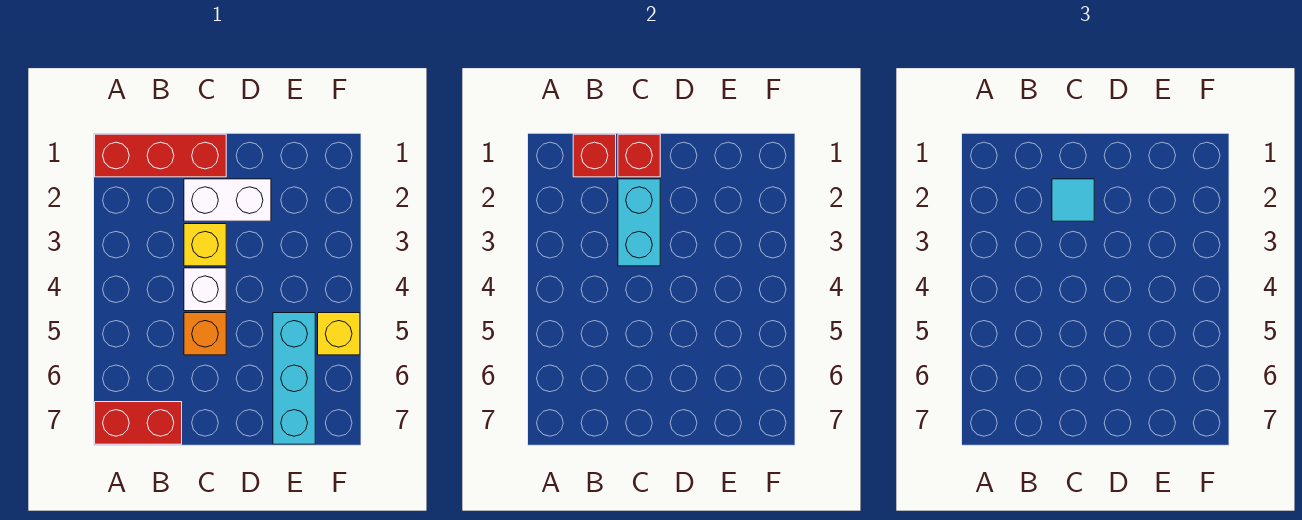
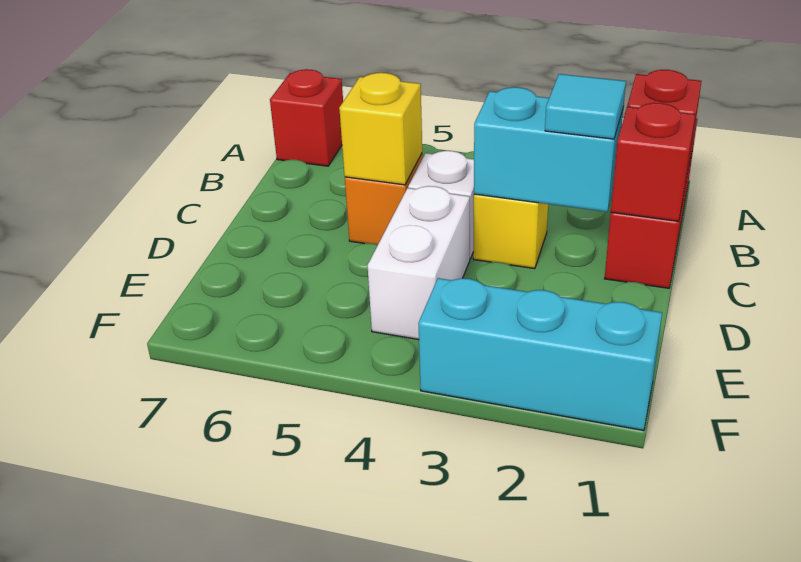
red 1x2 brick [95,402,182,444] -> red 1x1 brick [270,69,343,166]
white 1x2 brick [184,179,271,221] -> white 1x2 brick moved to [367,186,470,340]
cyan 1x3 brick [273,313,315,444] -> cyan 1x3 brick moved to [418,278,662,431]
yellow 1x1 brick [318,313,360,355] -> yellow 1x1 brick moved to [339,73,422,185]

